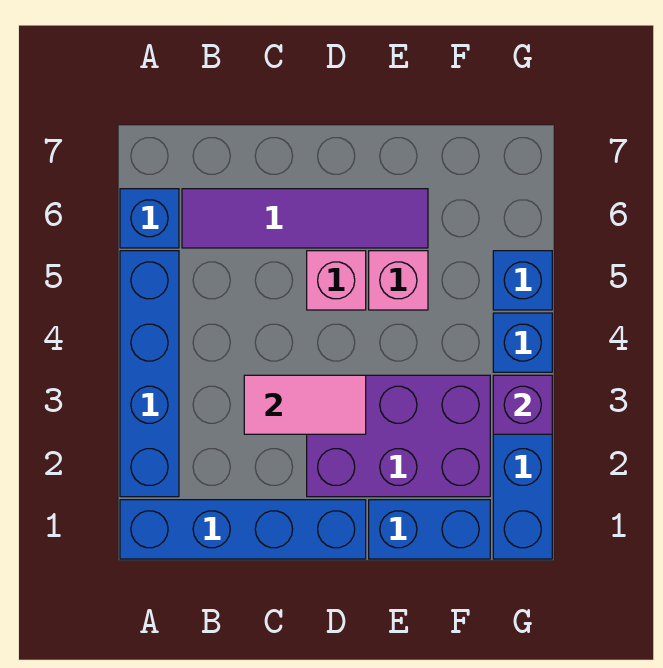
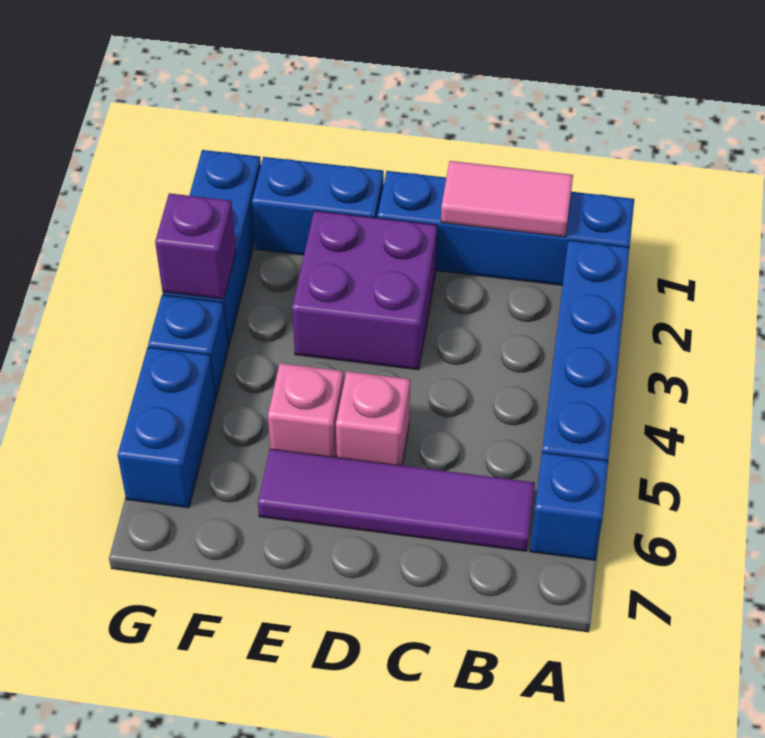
pink 1x2 tile [244,375,366,434] -> pink 1x2 tile moved to [441,161,573,237]
purple 2x3 brick [307,375,490,497] -> purple 2x2 brick [292,211,437,370]
blue 1x1 brick [493,251,552,310] -> blue 1x2 brick [118,347,216,508]

